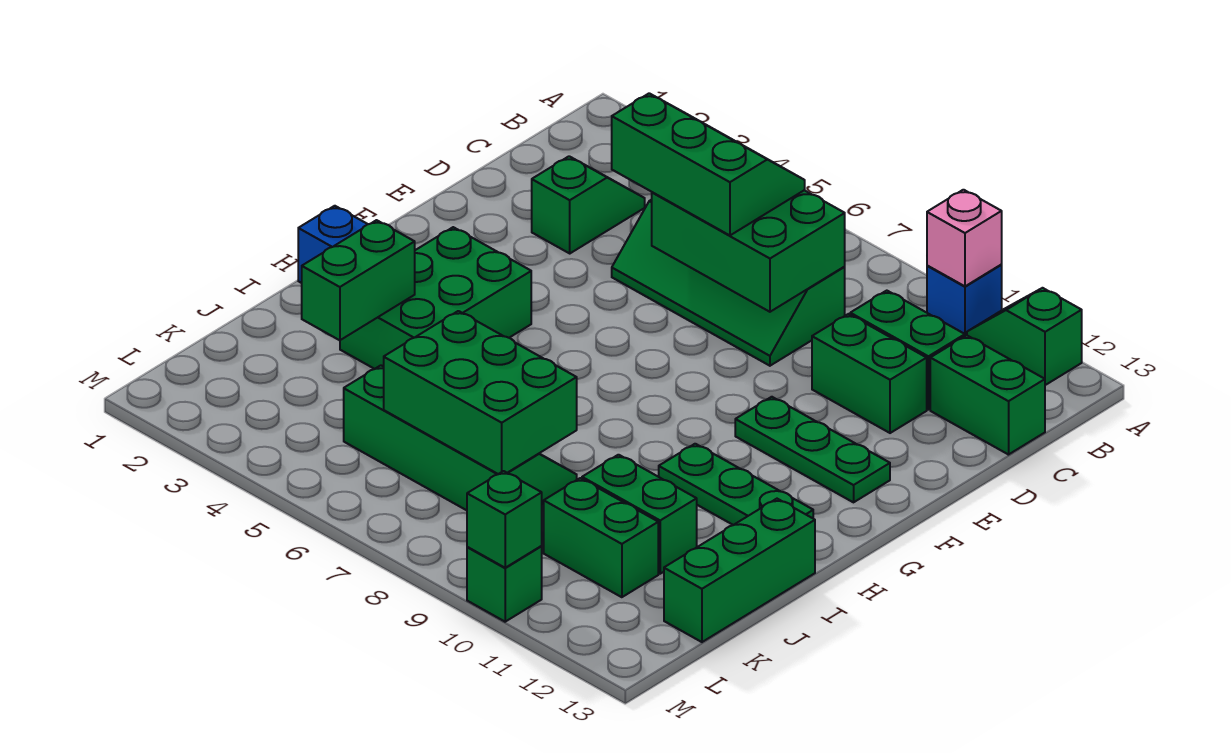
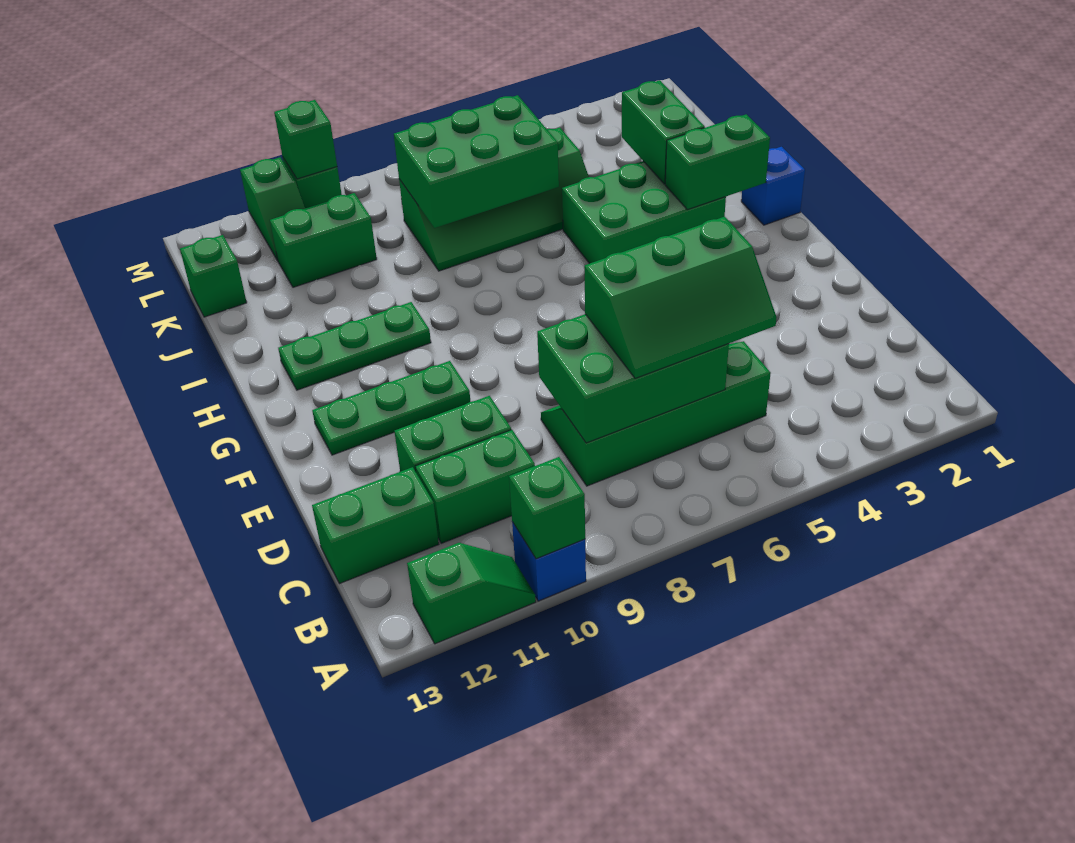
pink 1x1 brick [927,190,1002,286] -> green 1x1 brick [509,457,585,559]
green 1x2 slope [532,156,645,253] -> green 1x2 slope moved to [240,157,305,261]
green 2x3 brick [340,227,531,369] -> green 2x3 brick turned to [562,161,726,264]
green 1x3 brick [664,499,815,642] -> green 1x1 brick [180,235,247,317]
green 1x2 brick [582,455,697,574] -> green 1x2 brick moved to [665,114,770,210]

